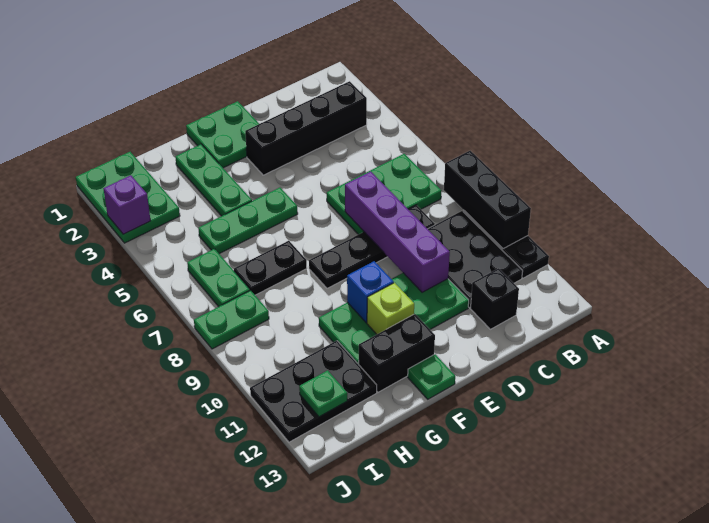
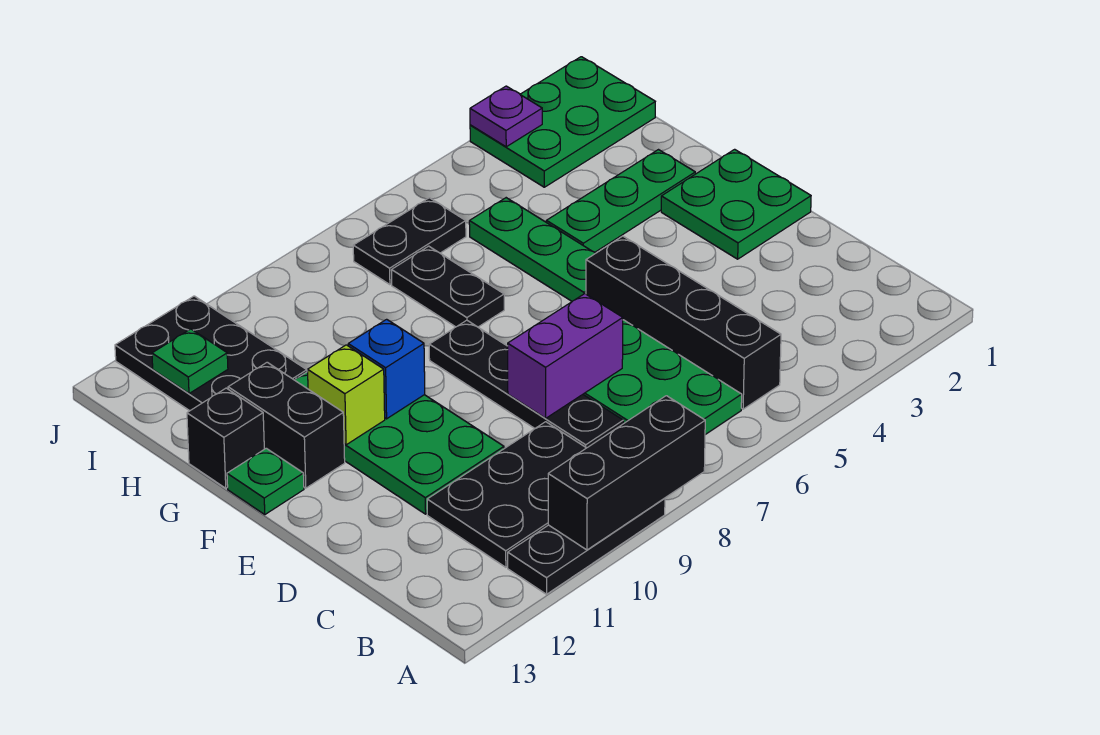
black 1x4 brick [245,81,367,175] -> black 1x4 brick moved to [586,236,781,409]
black 1x1 brick [470,268,519,329] -> black 1x1 brick moved to [187,388,264,488]
purple 1x4 brick [345,172,450,292] -> purple 1x2 brick [508,294,623,418]
green 1x2 plate [187,249,250,307] -> black 1x2 plate [353,198,466,285]
green 1x2 plate [194,290,269,349] -> none
purple 1x1 brick [103,175,151,234] -> purple 1x1 plate [470,86,542,147]

